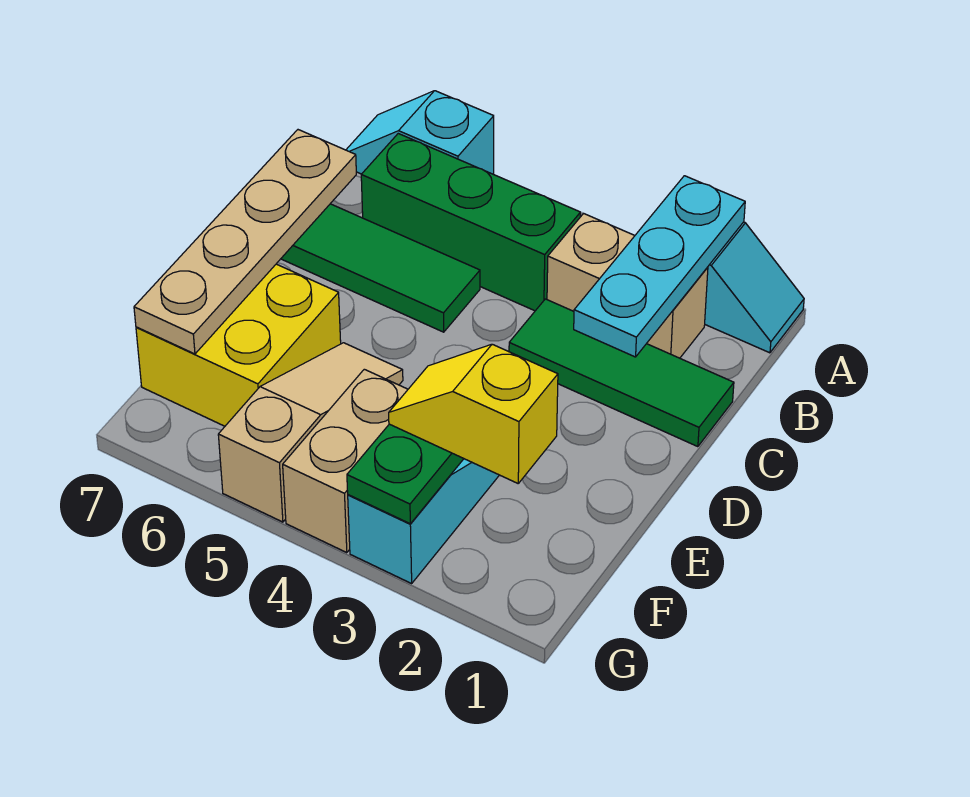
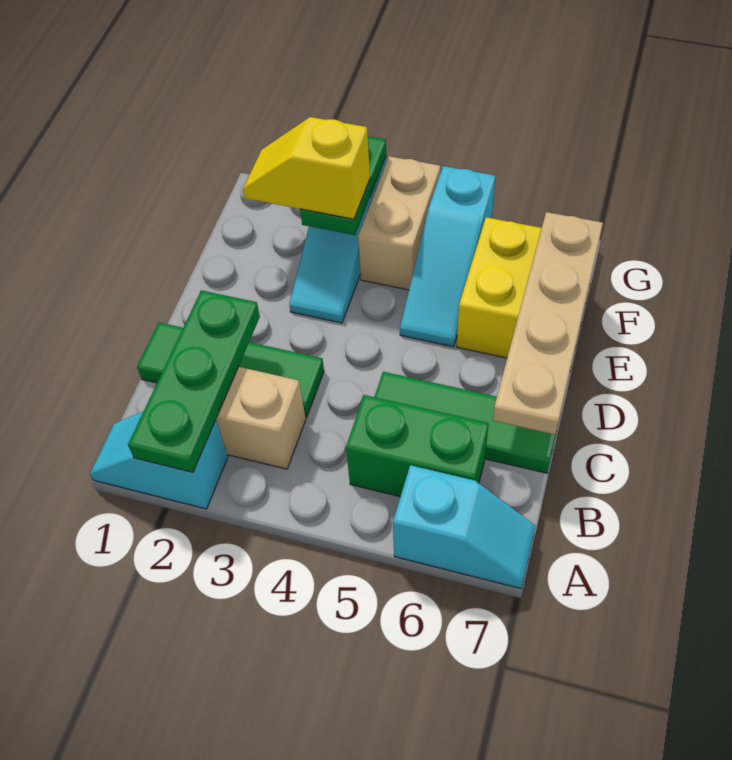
cyan 1x3 plate [574,176,745,357] -> green 1x3 plate [128,290,260,472]
green 1x3 brick [361,134,580,311] -> green 1x2 brick [346,395,489,497]
tan 1x3 slope [218,343,403,522] -> cyan 1x3 slope [400,166,495,347]
yellow 1x2 slope [389,344,558,483] -> yellow 1x2 slope turned to [243,117,370,219]

